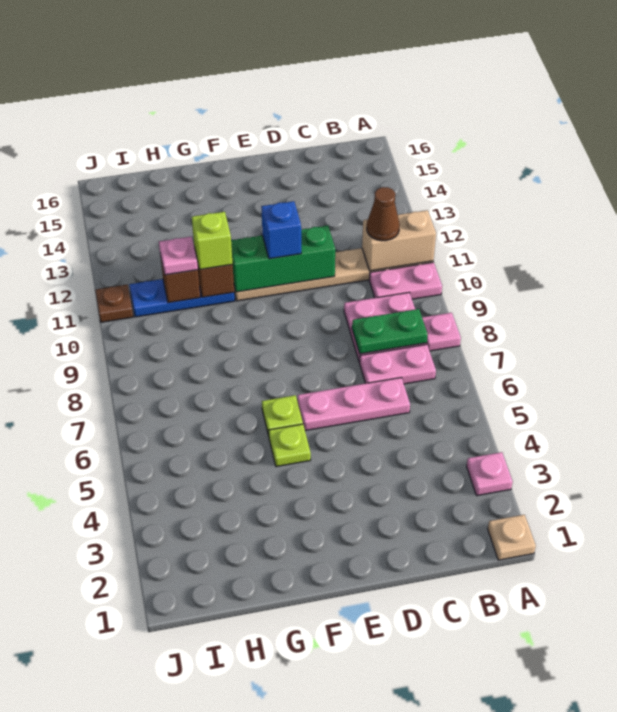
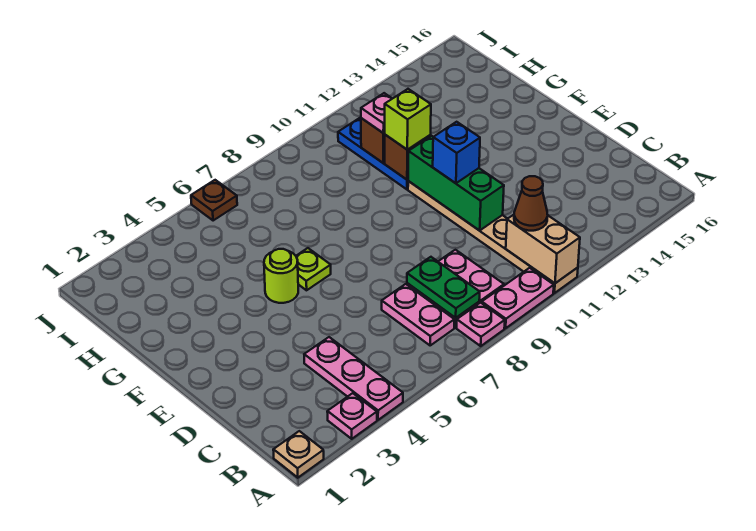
pink 1x2 plate [369,262,442,299] -> pink 1x2 plate turned to [482,268,554,328]
pink 1x3 plate [298,378,410,431] -> pink 1x3 plate moved to [304,337,403,420]
lime 1x1 plate [269,424,311,467] -> lime 1x1 round brick [264,249,298,303]
brown 1x1 plate [95,285,133,322] -> brown 1x1 plate moved to [191,180,237,221]

